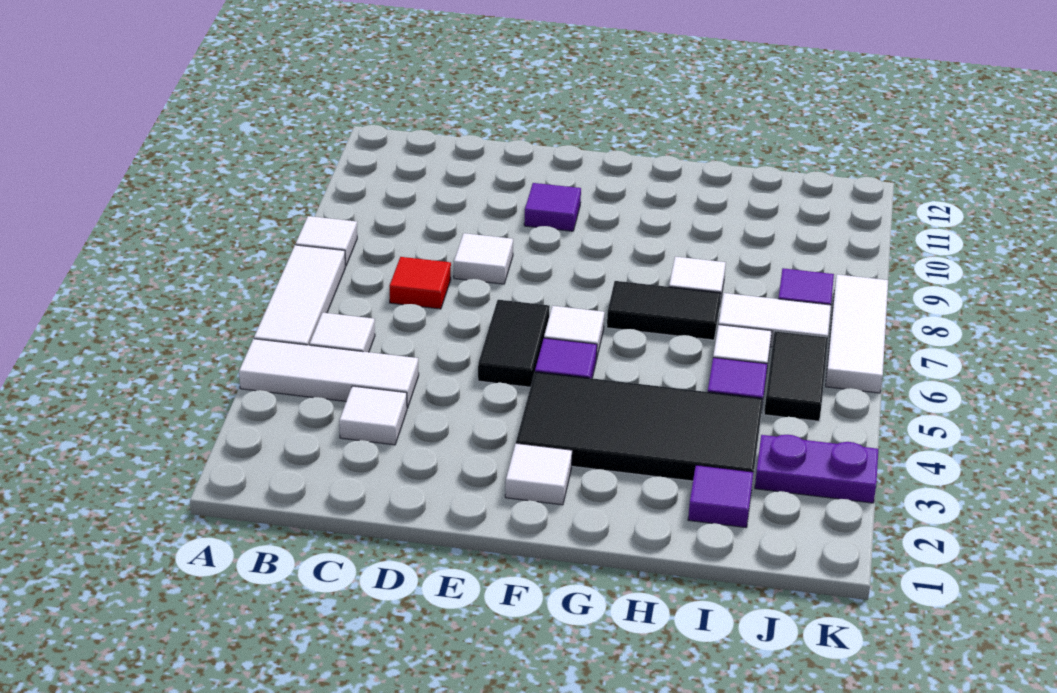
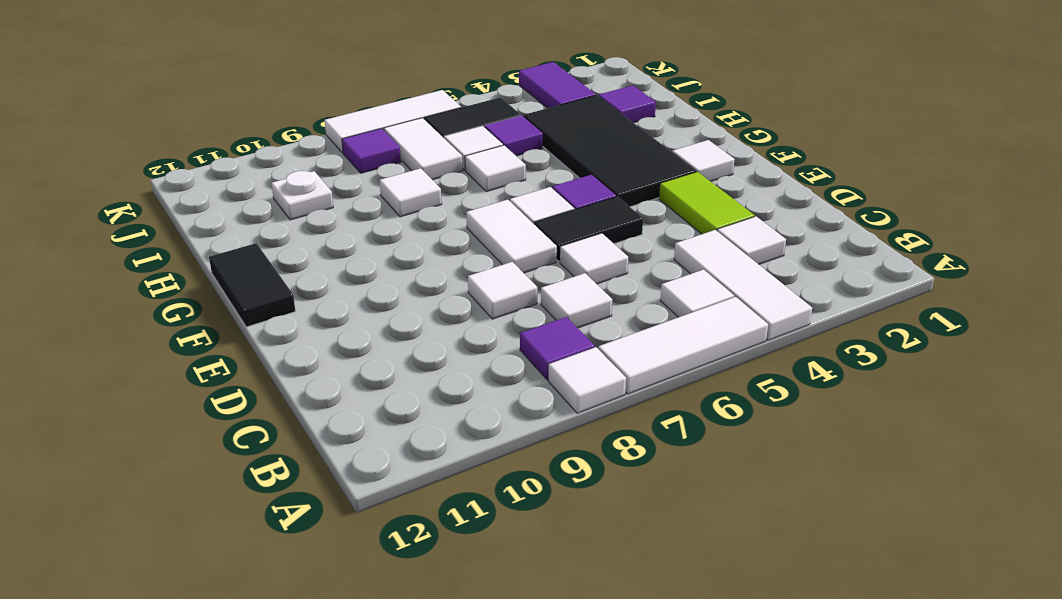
red 1x1 tile [389,257,451,309] -> white 1x1 tile [541,273,612,328]
none -> lime 1x2 tile [659,172,755,234]
none -> white 1x1 tile [560,233,628,284]
none -> white 1x2 tile [466,200,557,273]
purple 1x1 tile [524,183,581,231] -> purple 1x1 tile moved to [520,317,595,380]
black 1x2 tile [607,281,721,340] -> black 1x2 tile moved to [209,243,295,327]
none -> white 1x1 tile [465,145,526,191]
none -> white 1x1 plate [272,171,333,220]
purple 1x2 plate [755,435,878,503] -> purple 1x2 tile [519,62,596,108]

